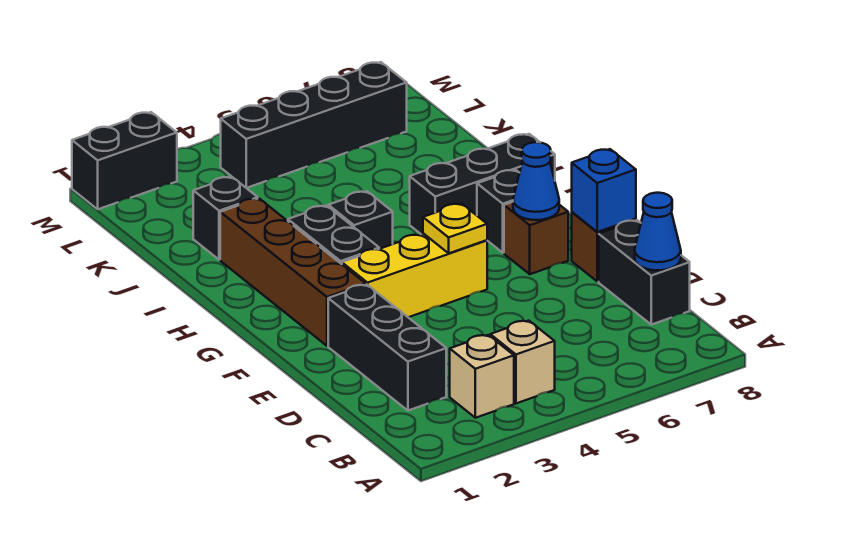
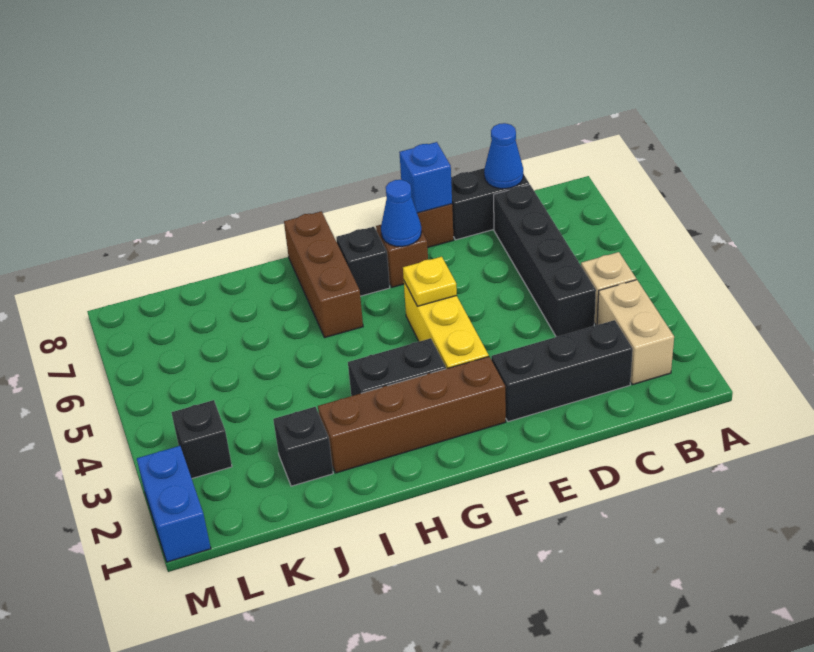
tan 1x1 brick [450,335,514,418] -> tan 1x2 brick [597,280,674,385]
black 1x1 brick [328,191,393,249] -> black 1x1 brick moved to [171,400,232,478]
black 1x3 brick [410,134,555,234] -> brown 1x3 brick [284,211,363,337]
black 1x4 brick [221,62,407,188] -> black 1x4 brick moved to [494,185,596,336]
black 1x2 brick [72,112,177,209] -> blue 1x2 brick [137,446,211,562]

